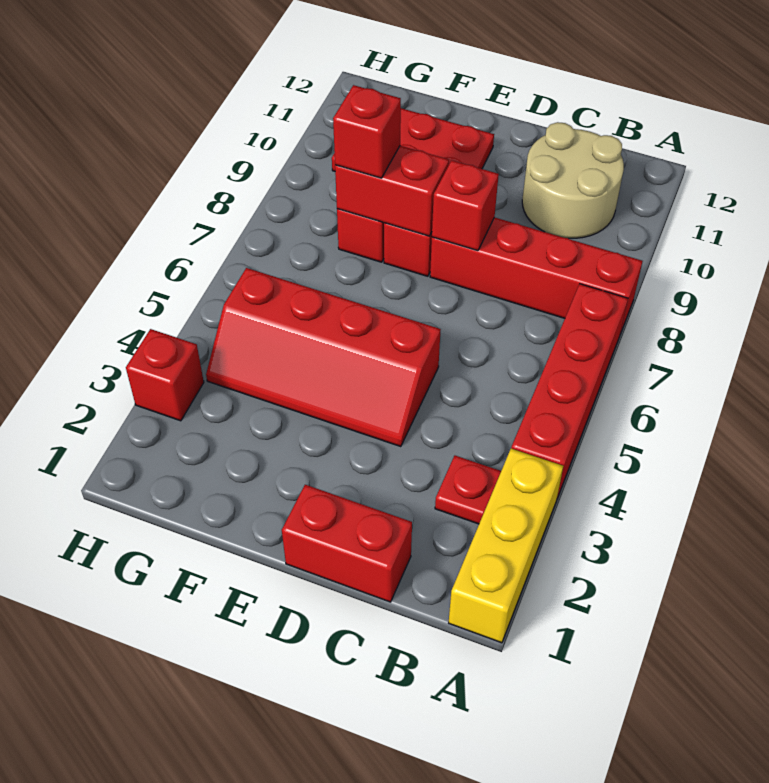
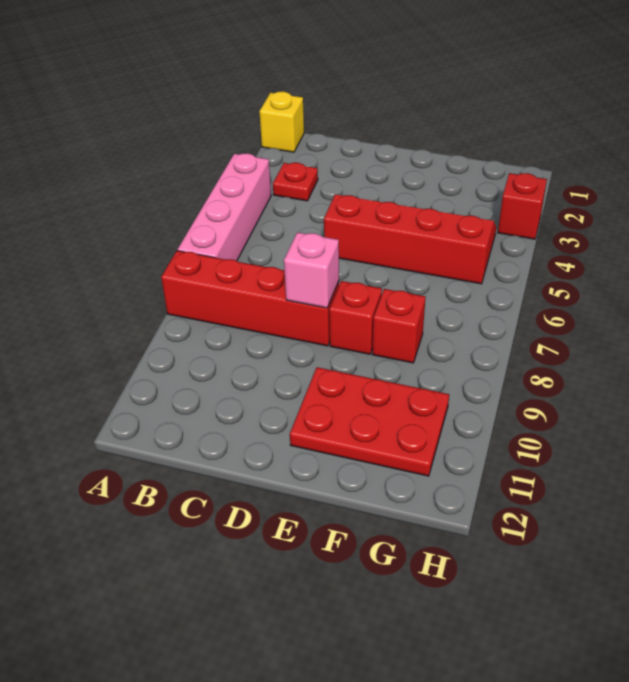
yellow 1x3 brick [449,449,563,643] -> yellow 1x1 brick [259,92,304,152]
red 1x4 brick [511,284,628,498] -> pink 1x4 brick [178,153,271,261]
tan 2x2 round brick [522,122,624,238] -> none
red 1x2 brick [282,485,412,602] -> none
red 1x1 brick [432,160,499,251] -> pink 1x1 brick [284,232,339,308]
red 1x2 brick [335,146,449,236] -> none
red 1x1 brick [333,85,401,178] -> none

